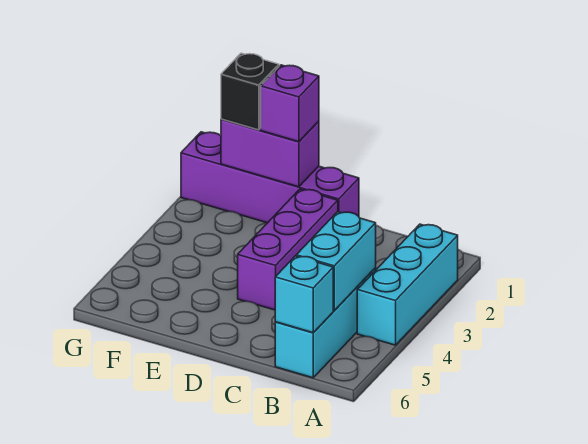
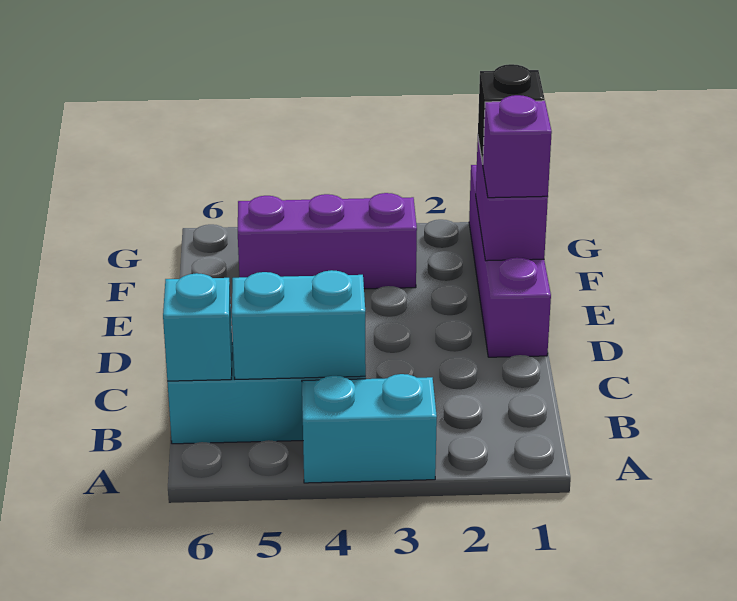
cyan 1x3 brick [357,224,458,345] -> cyan 1x2 brick [302,374,437,483]
purple 1x3 brick [238,189,338,310] -> purple 1x3 brick moved to [238,193,417,289]

